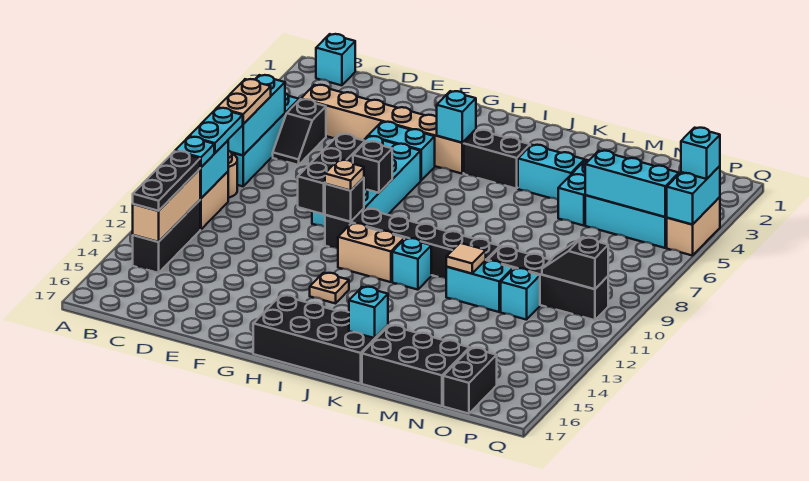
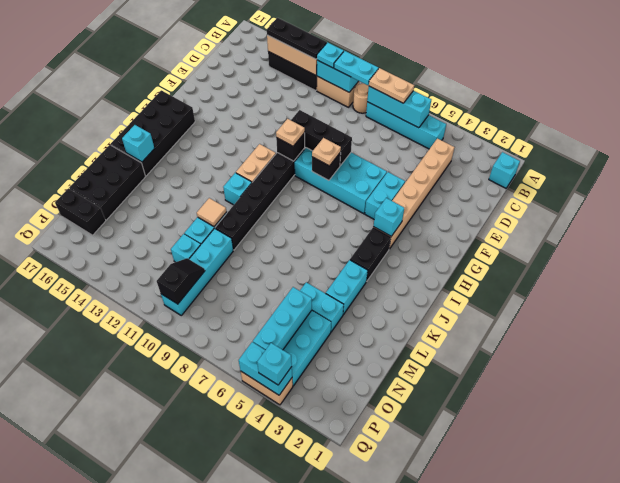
black 1x2 slope [273,99,326,165] -> none
tan 1x1 plate [310,273,349,304] -> tan 1x1 plate moved to [312,138,341,166]
black 1x4 brick [488,246,608,320] -> cyan 1x4 brick [161,229,233,315]

